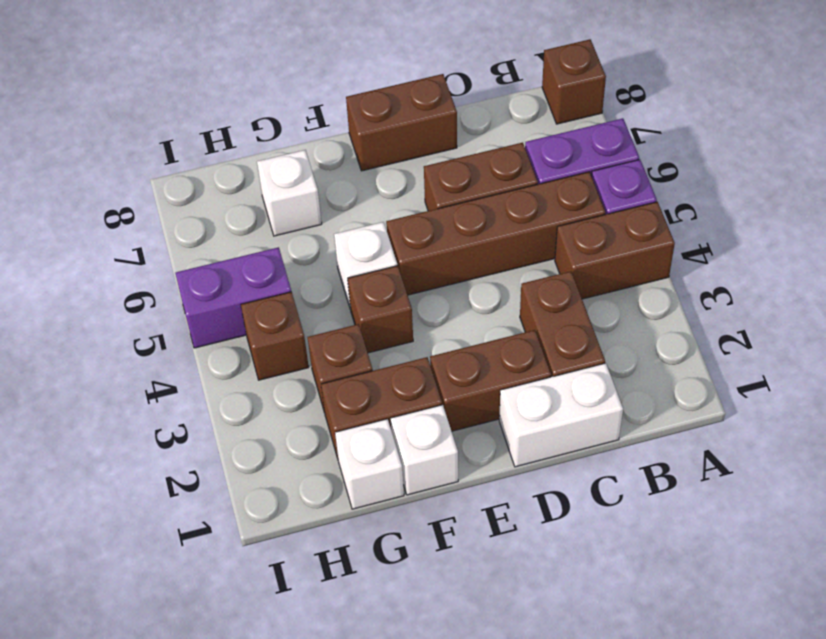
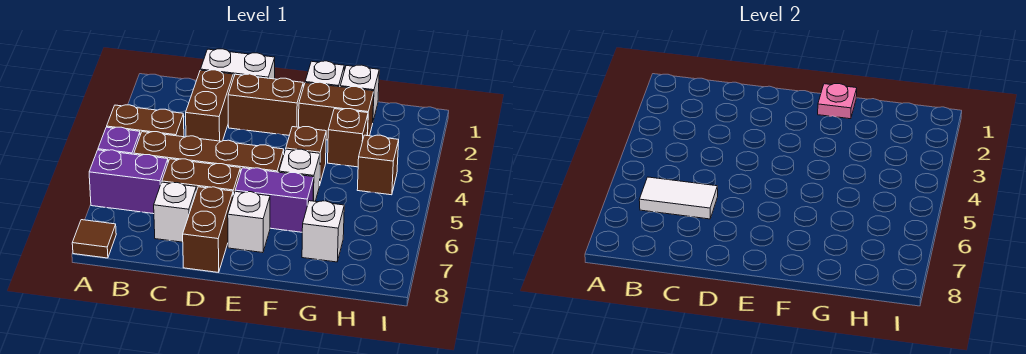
brown 1x1 brick [542,39,606,124] -> brown 1x1 tile [72,220,116,258]
none -> white 1x2 tile [639,177,718,219]
none -> white 1x1 brick [154,182,196,242]
brown 1x2 brick [346,74,457,171] -> brown 1x2 brick turned to [183,187,233,272]
none -> white 1x1 brick [228,191,270,253]
none -> pink 1x1 plate [818,84,857,119]
purple 1x2 brick [175,247,291,348] -> purple 1x2 brick moved to [235,168,314,232]

